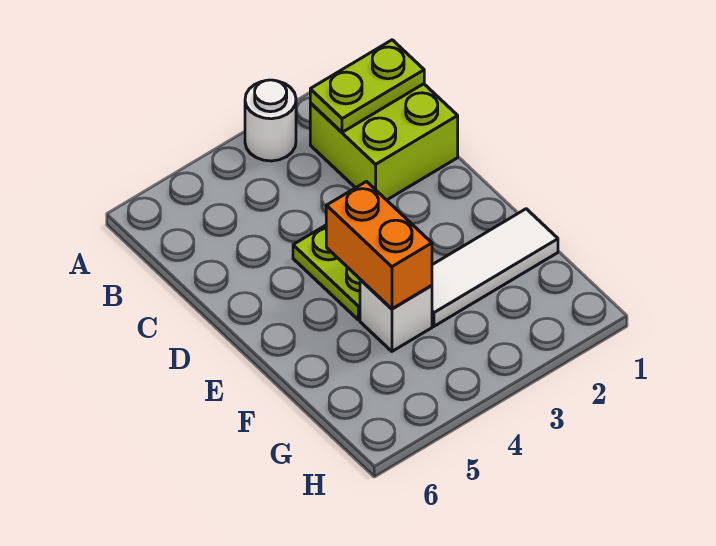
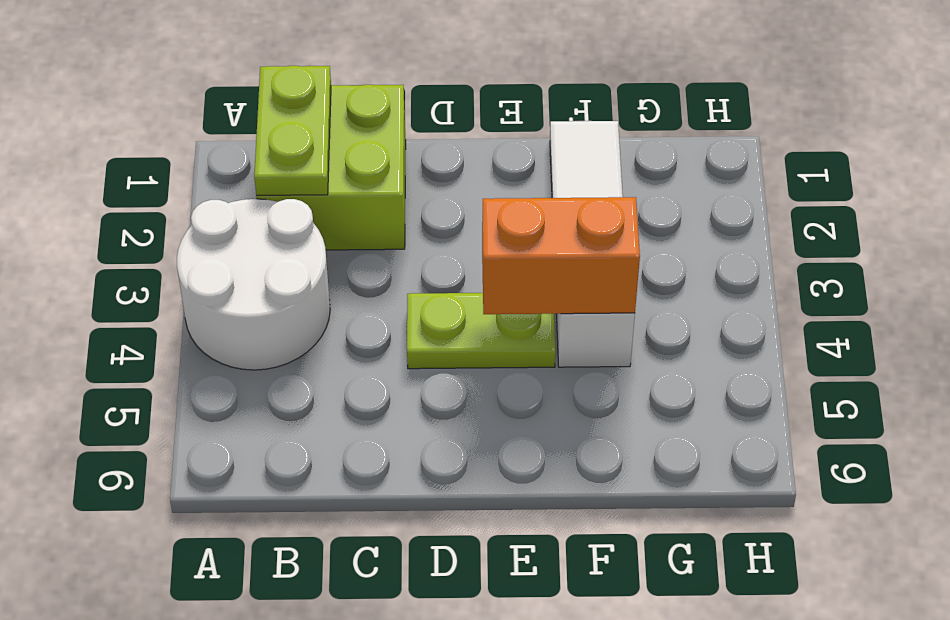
white 1x1 round brick [245,80,296,161] -> white 2x2 round brick [177,199,330,370]

